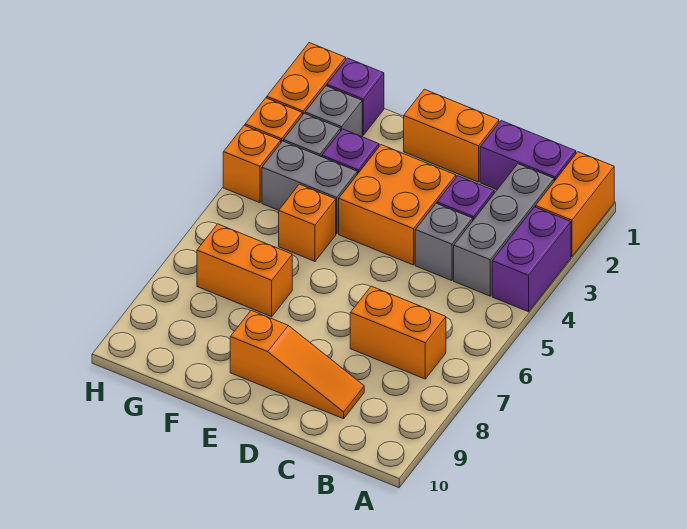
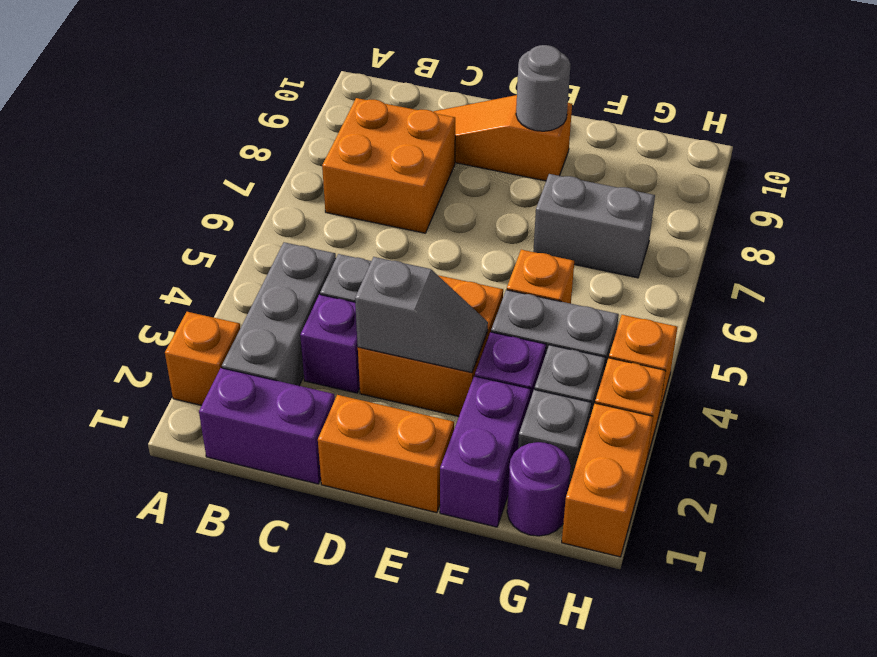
orange 1x2 brick [536,152,614,256] -> orange 1x1 brick [165,312,240,405]
purple 1x2 brick [492,207,571,312] -> purple 1x2 brick moved to [440,376,531,527]
orange 1x2 brick [350,286,446,379] -> orange 2x2 brick [322,98,455,233]
none -> grey 1x2 slope [355,257,488,373]
none -> grey 1x1 round brick [516,45,571,131]
orange 1x2 brick [197,224,292,317] -> grey 1x2 brick [533,174,655,278]
purple 1x1 brick [327,58,384,135] -> purple 1x1 round brick [507,442,571,536]

